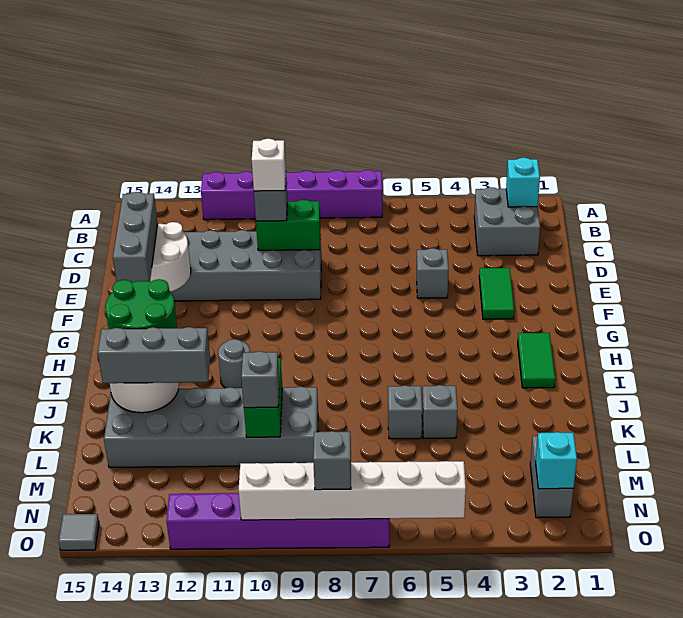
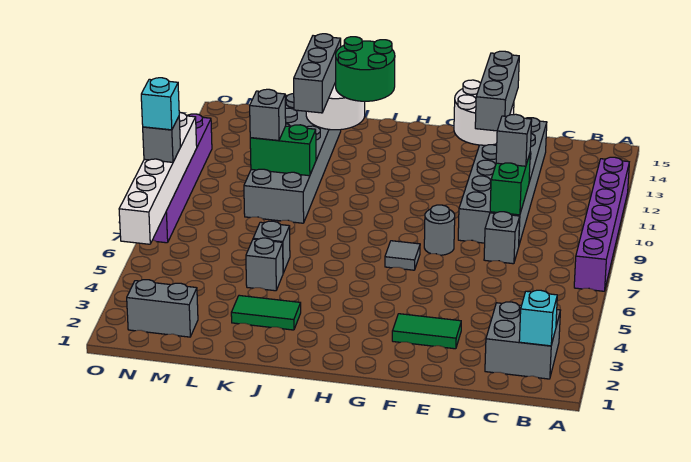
white 1x1 brick [252,139,286,191] -> none
grey 1x1 brick [417,248,449,298] -> grey 1x1 brick moved to [484,212,520,264]
grey 1x3 brick [113,192,158,282] -> grey 1x3 brick turned to [475,51,519,131]
green 1x2 tile [518,333,555,388] -> green 1x2 tile moved to [231,295,301,330]
grey 1x1 round brick [218,339,250,388] -> grey 1x1 round brick moved to [424,205,455,255]
cyan 1x1 brick [536,432,577,489] -> cyan 1x1 brick moved to [141,78,179,130]
grey 1x1 tile [59,514,99,550] -> grey 1x1 tile moved to [385,241,420,270]

